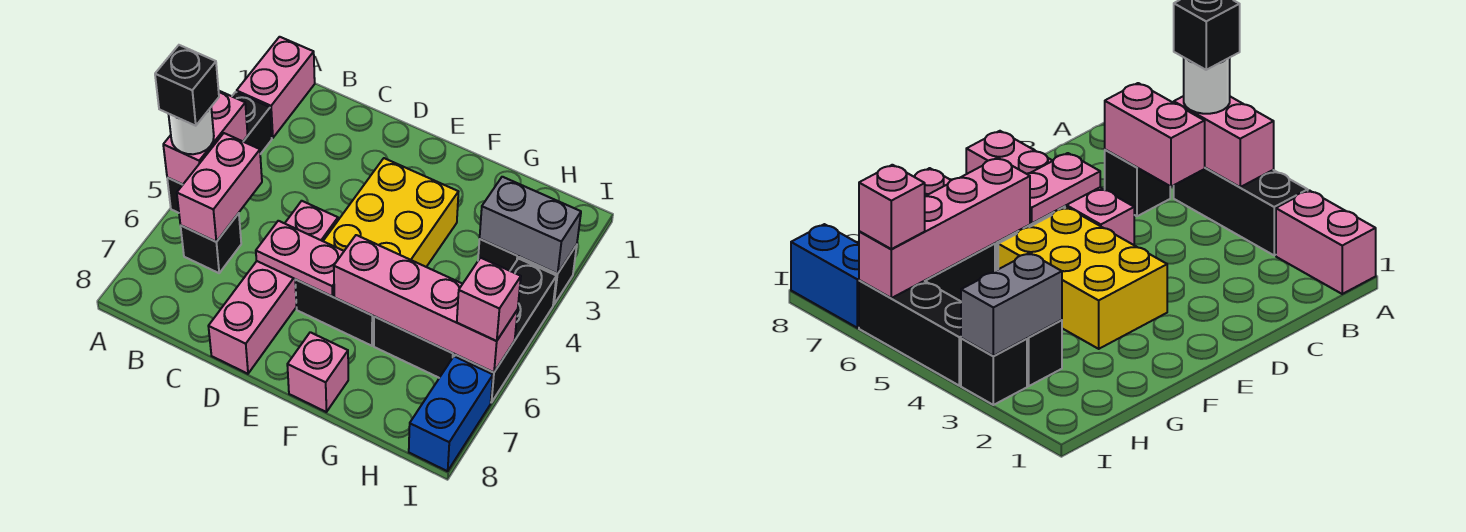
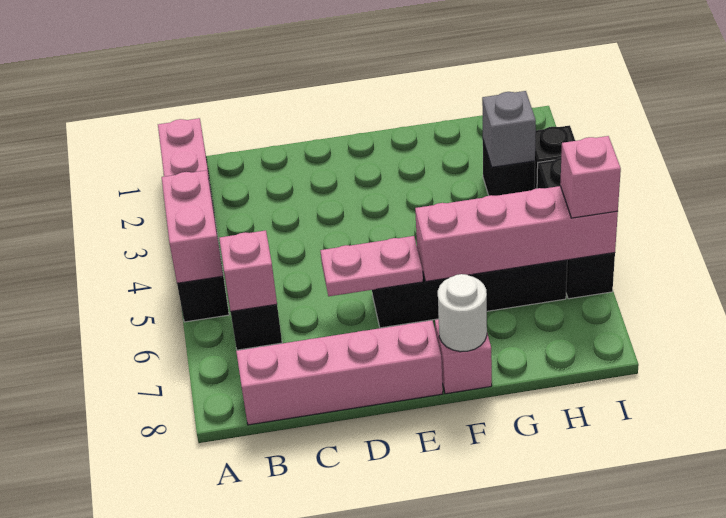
white 1x1 round brick [169,108,214,154] -> white 1x1 round brick moved to [438,274,487,352]
black 1x1 brick [155,45,219,126] -> none
pink 1x2 brick [177,133,262,242] -> pink 1x1 brick [219,230,277,311]
pink 1x4 brick [208,201,338,374] -> pink 1x4 brick turned to [236,320,443,425]
yellow 2x3 brick [323,158,458,267] -> none
grey 1x2 brick [480,177,581,274] -> grey 1x1 brick [482,91,536,167]
blue 1x2 brick [409,356,493,471] -> none

